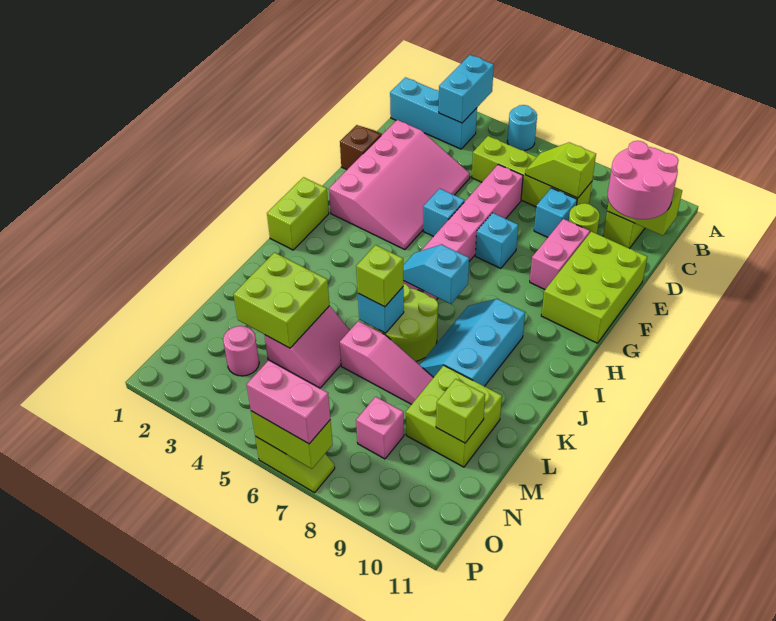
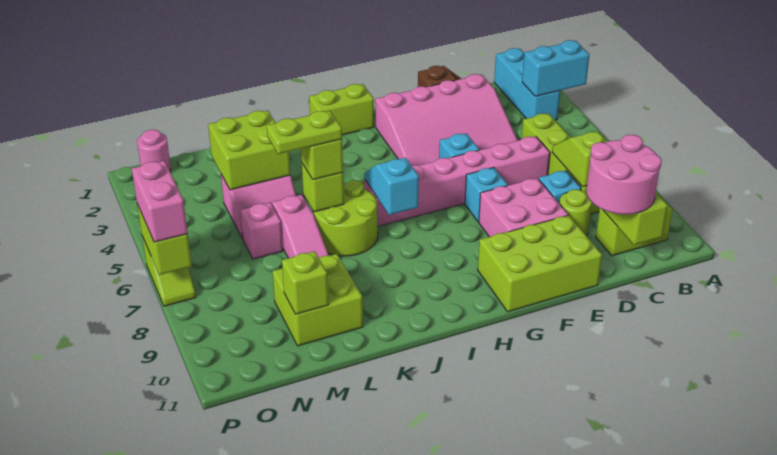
cyan 1x1 round brick [507,105,537,151] -> none
pink 1x2 brick [530,219,590,289] -> pink 2x2 brick [479,178,568,237]
cyan 2x3 slope [420,299,525,386] -> none
cyan 1x1 brick [358,287,404,333] -> lime 1x1 brick [302,164,344,212]
none -> lime 1x2 plate [267,111,342,154]
pink 1x1 round brick [223,326,259,376] -> pink 1x1 round brick moved to [137,130,171,171]
pink 1x1 brick [356,397,404,459] -> pink 1x1 brick moved to [240,203,283,259]

